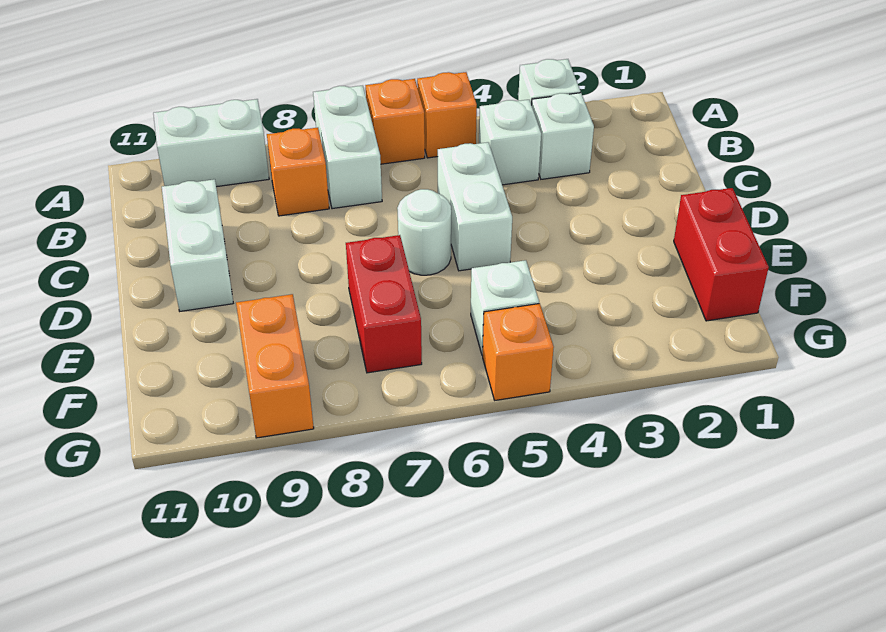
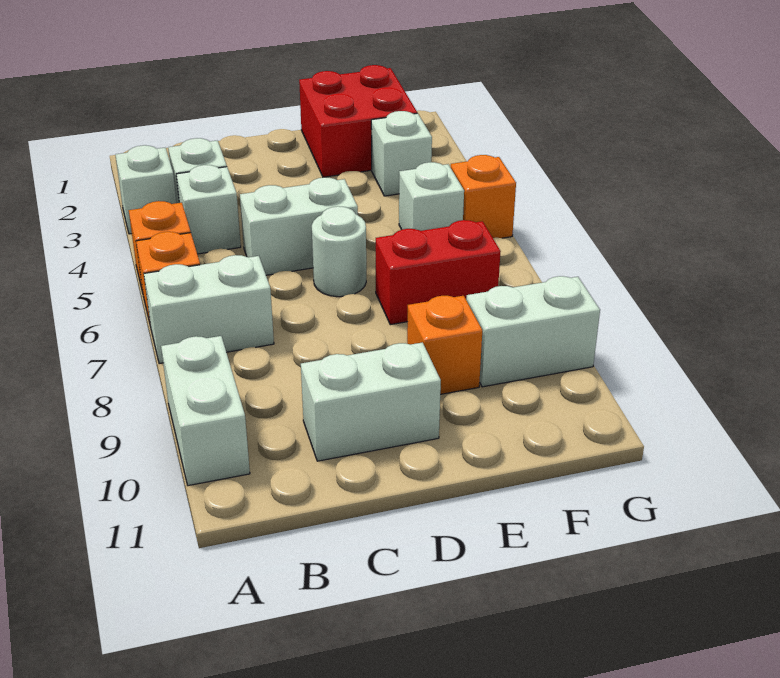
orange 1x1 brick [267,128,329,216] -> orange 1x1 brick moved to [407,296,482,394]
red 1x2 brick [674,188,769,321] -> red 2x2 brick [299,65,417,177]
none -> white 1x1 brick [371,111,432,196]
orange 1x2 brick [236,294,314,438] -> white 1x2 brick [466,276,600,387]

